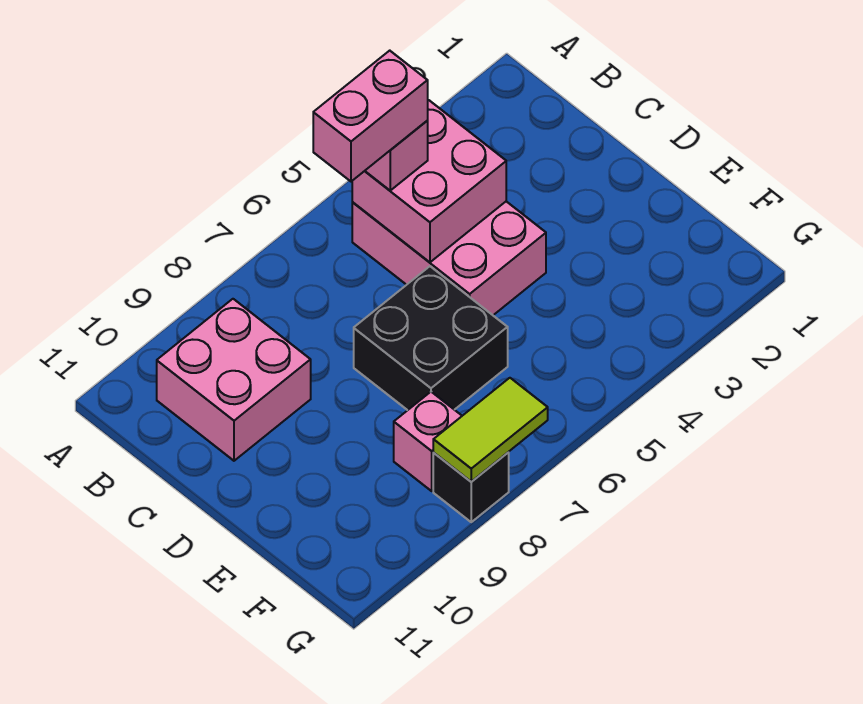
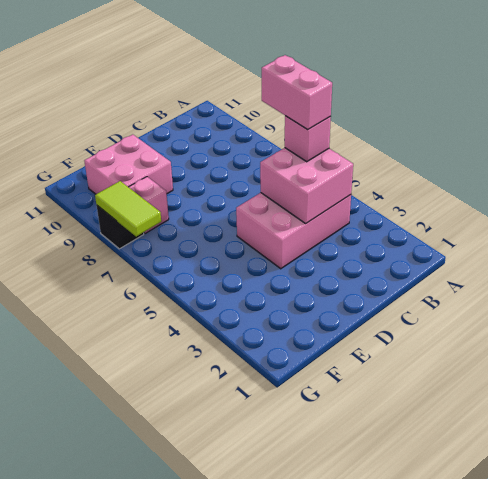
pink 2x2 brick [157,299,311,461] -> pink 2x2 brick moved to [84,134,173,194]
black 2x2 brick [354,266,508,410] -> none

